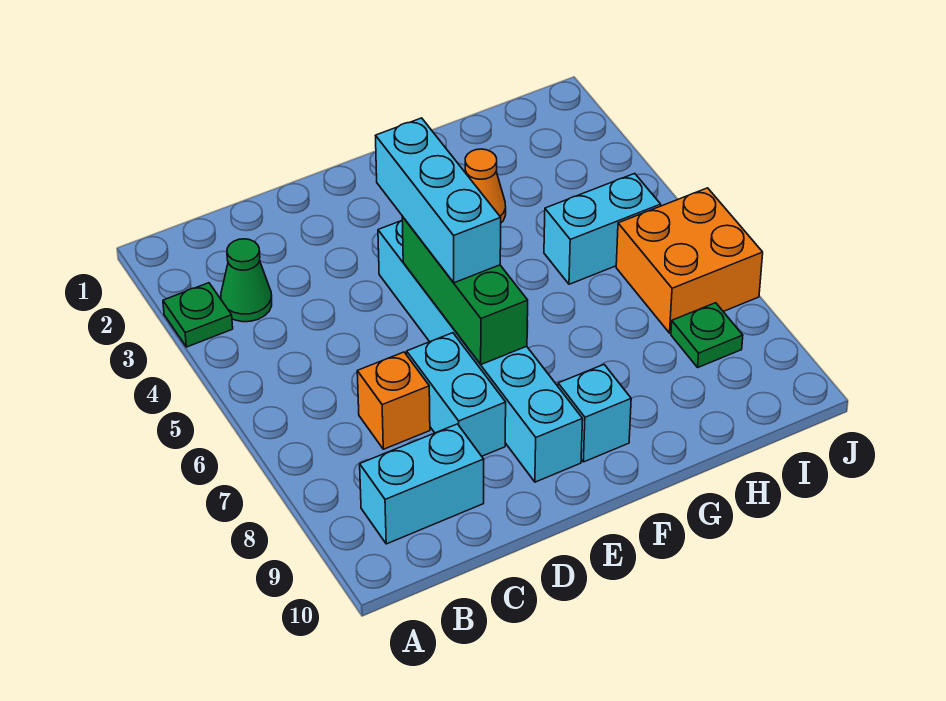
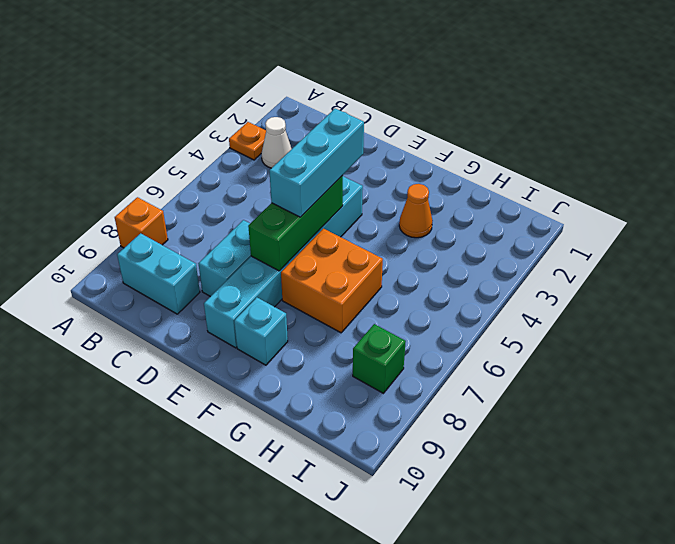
green 1x1 plate [163,283,233,347] -> orange 1x1 plate [229,122,266,160]
green 1x1 cone [221,239,272,322] -> white 1x1 cone [261,117,291,168]
orange 1x1 brick [357,352,430,449] -> orange 1x1 brick moved to [115,197,168,248]
cyan 1x2 brick [544,173,661,284] -> none
orange 2x2 brick [616,188,763,333] -> orange 2x2 brick moved to [281,229,383,333]
green 1x1 plate [671,303,743,367] -> green 1x1 brick [353,324,406,393]

